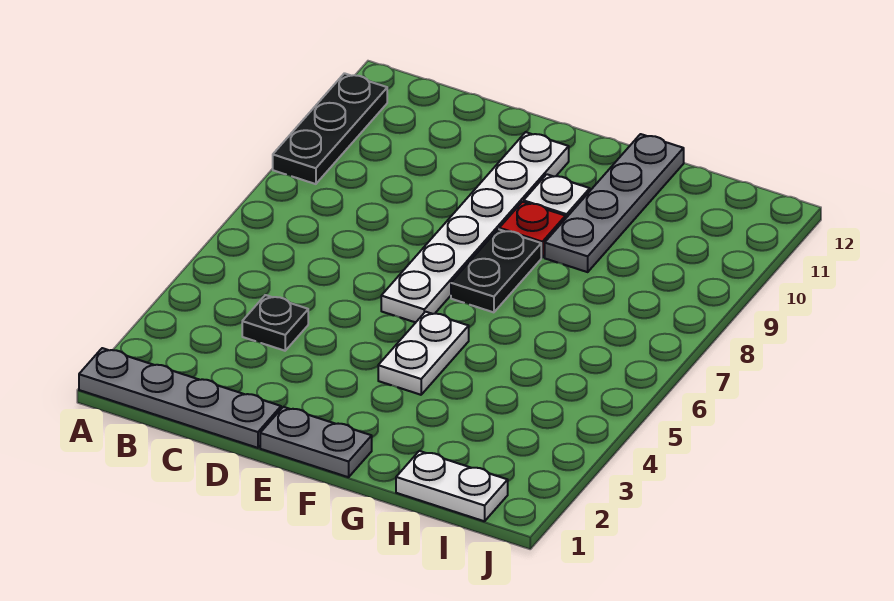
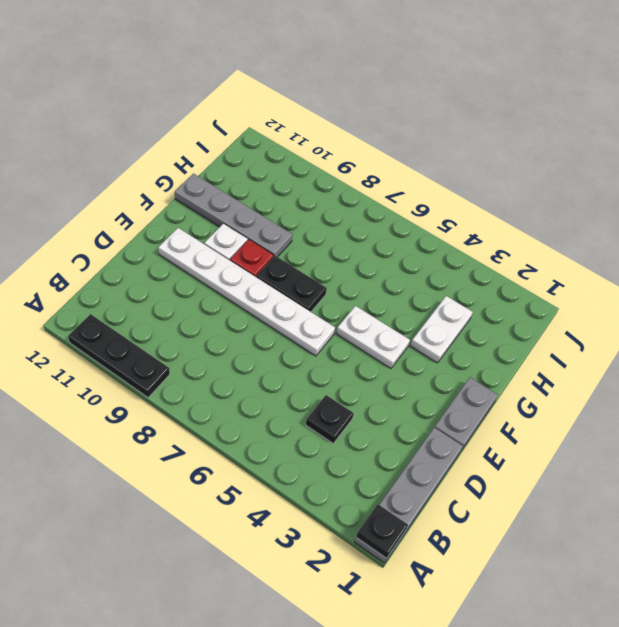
none -> black 1x1 plate [356,504,408,558]
white 1x2 plate [396,451,508,521] -> white 1x2 plate moved to [411,296,473,363]

